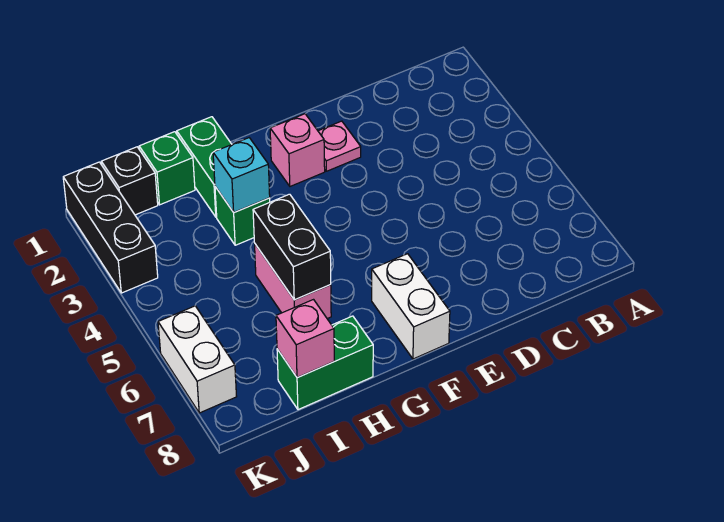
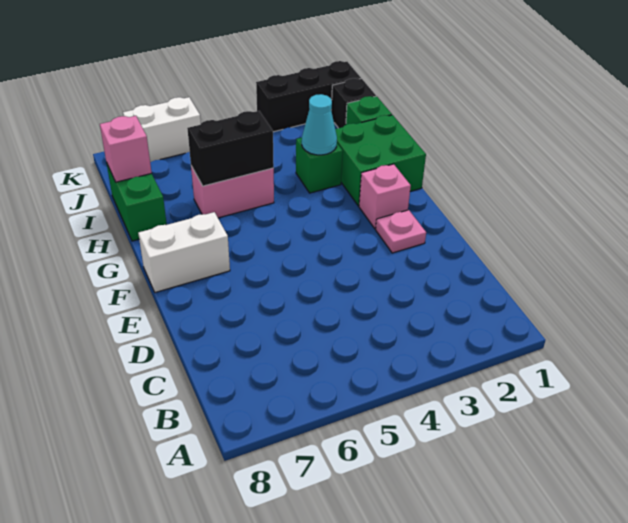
green 1x2 brick [177,117,232,217] -> green 2x2 brick [335,115,426,206]
cyan 1x1 brick [213,138,270,212] -> cyan 1x1 cone [302,94,337,155]

